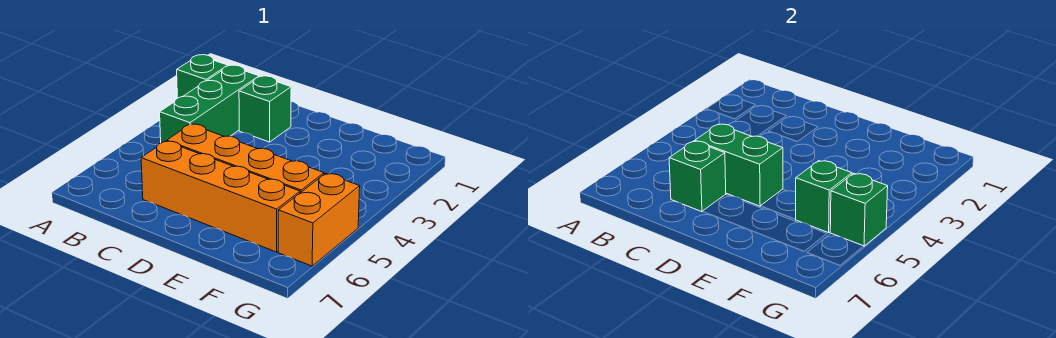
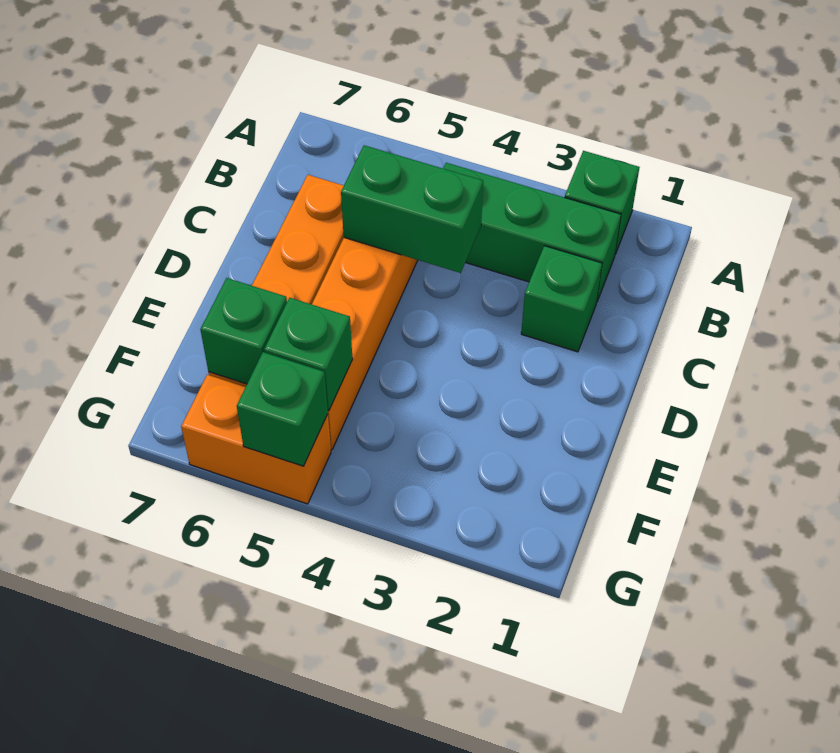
green 1x2 brick [695,124,783,206] -> green 1x2 brick turned to [341,145,483,273]
green 1x1 brick [669,141,726,212] -> green 1x1 brick moved to [200,278,287,384]

